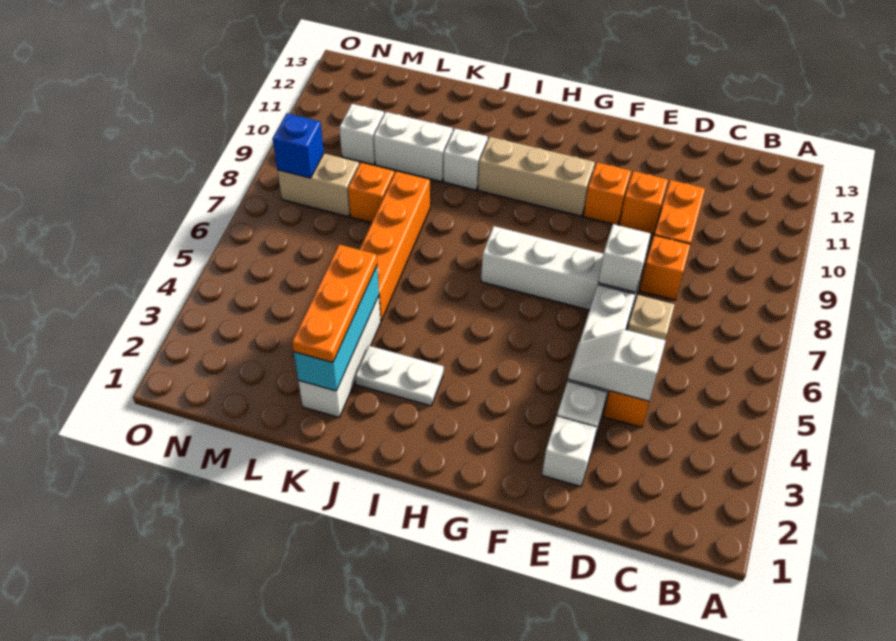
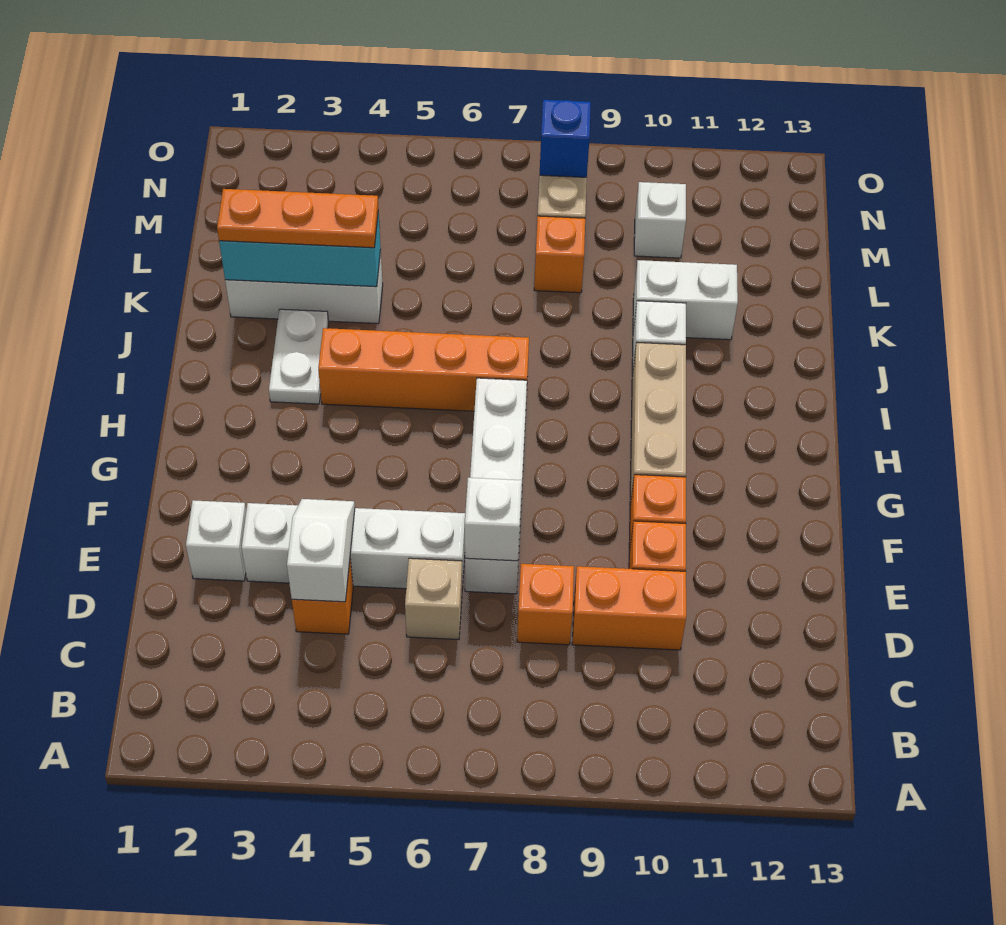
orange 1x4 brick [359,171,430,320] -> orange 1x4 brick moved to [318,328,529,411]
white 1x2 brick [374,112,453,182] -> white 1x2 brick turned to [633,260,738,340]

